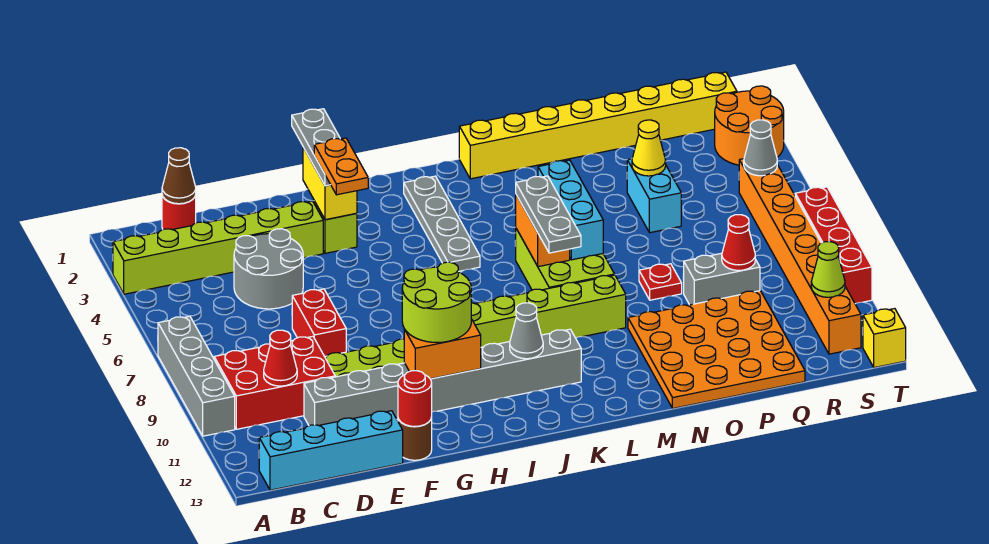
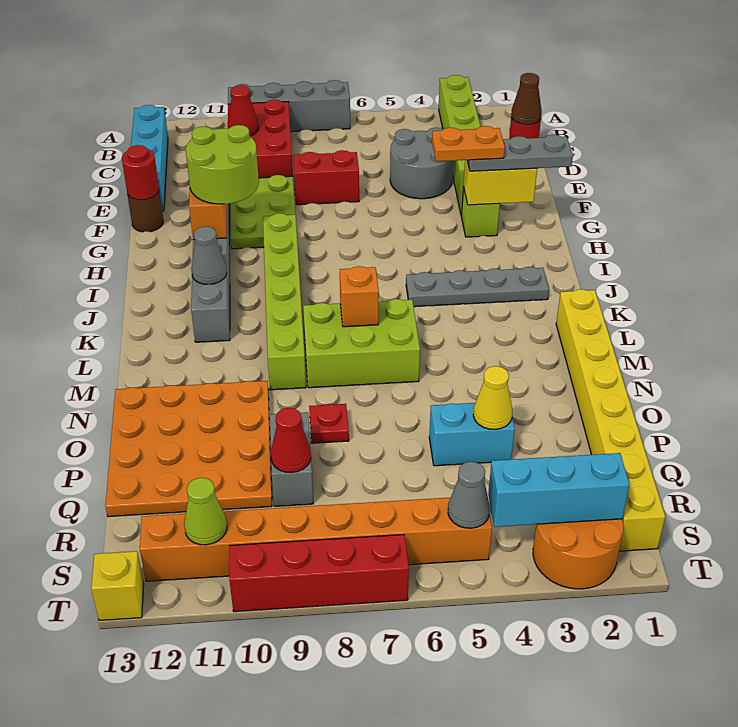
orange 1x2 brick [516,195,570,267] -> orange 1x1 brick [340,266,379,327]
grey 1x3 plate [516,176,581,253] -> none
cyan 1x3 brick [538,160,603,260] -> cyan 1x3 brick moved to [488,453,629,527]

